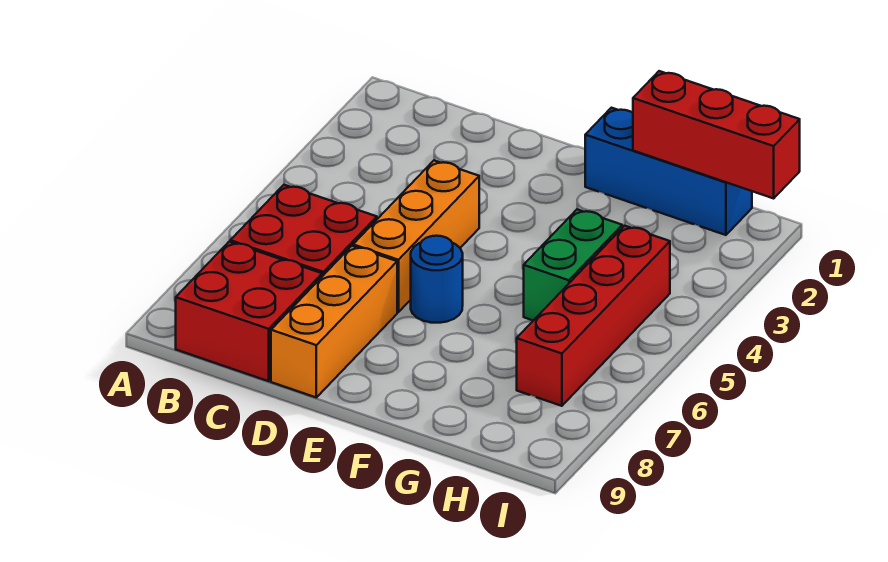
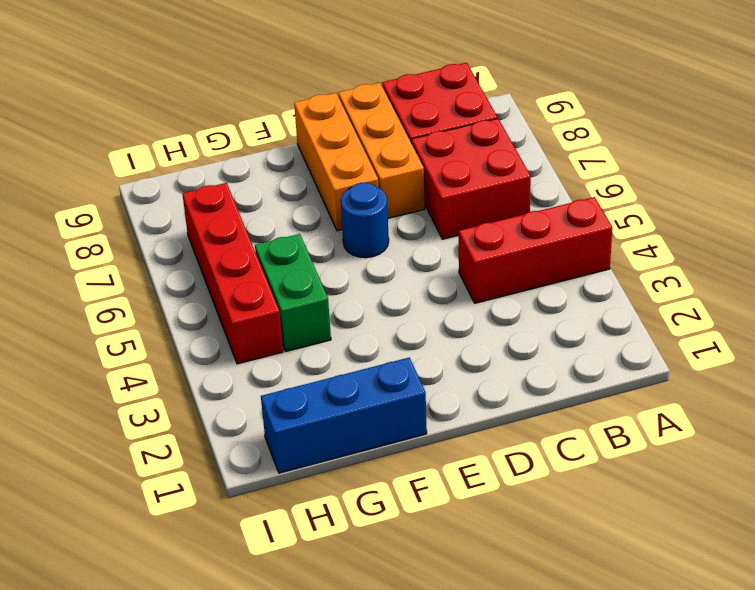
orange 1x3 brick [353,161,479,312] -> orange 1x3 brick moved to [294,93,378,231]
red 1x3 brick [633,71,800,198] -> red 1x3 brick moved to [459,197,612,303]

